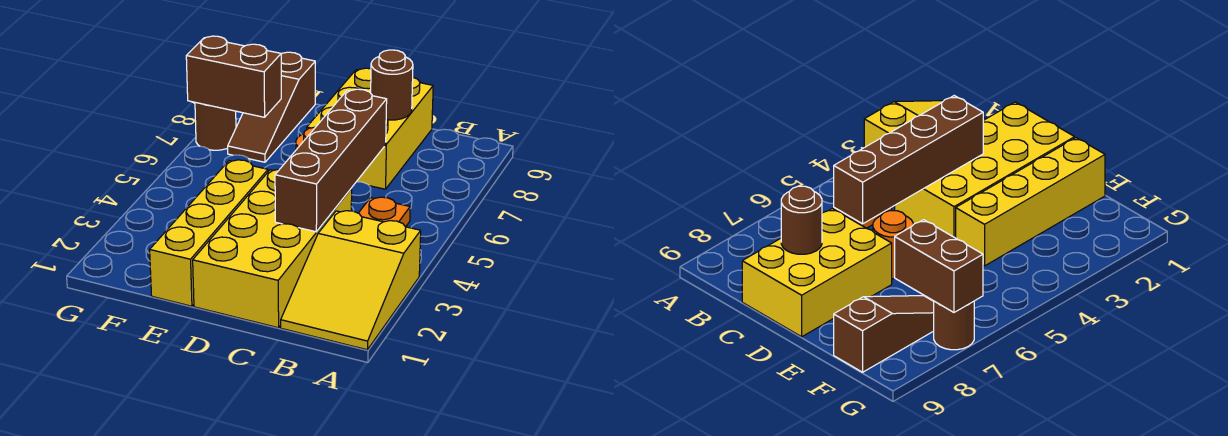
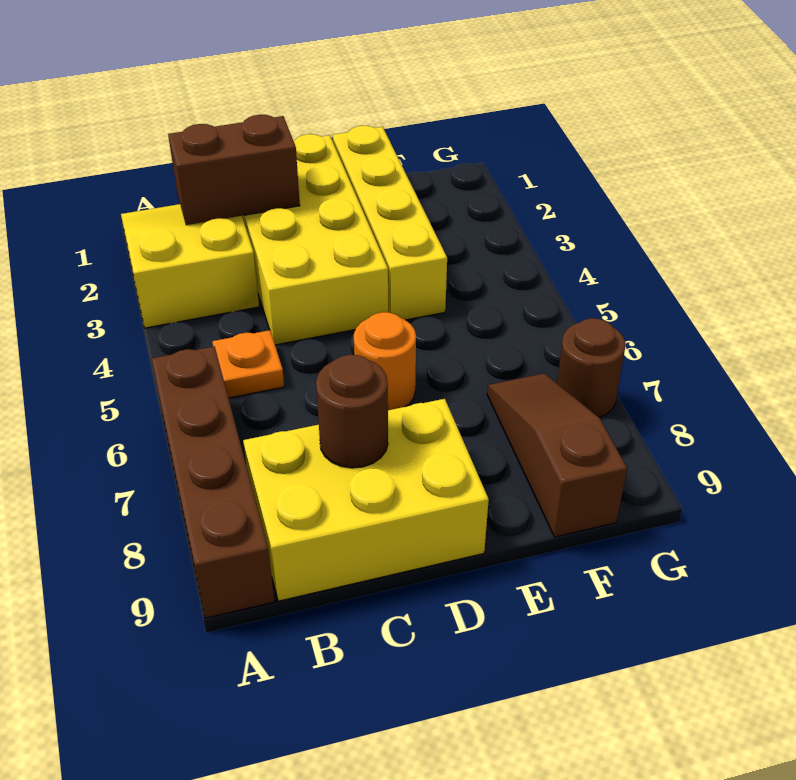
brown 1x4 brick [275,89,387,232] -> brown 1x4 brick moved to [152,346,275,618]
yellow 2x3 brick [307,68,433,189] -> yellow 2x3 brick turned to [243,399,489,601]
brown 1x2 brick [186,36,281,117] -> brown 1x2 brick moved to [168,115,300,225]

